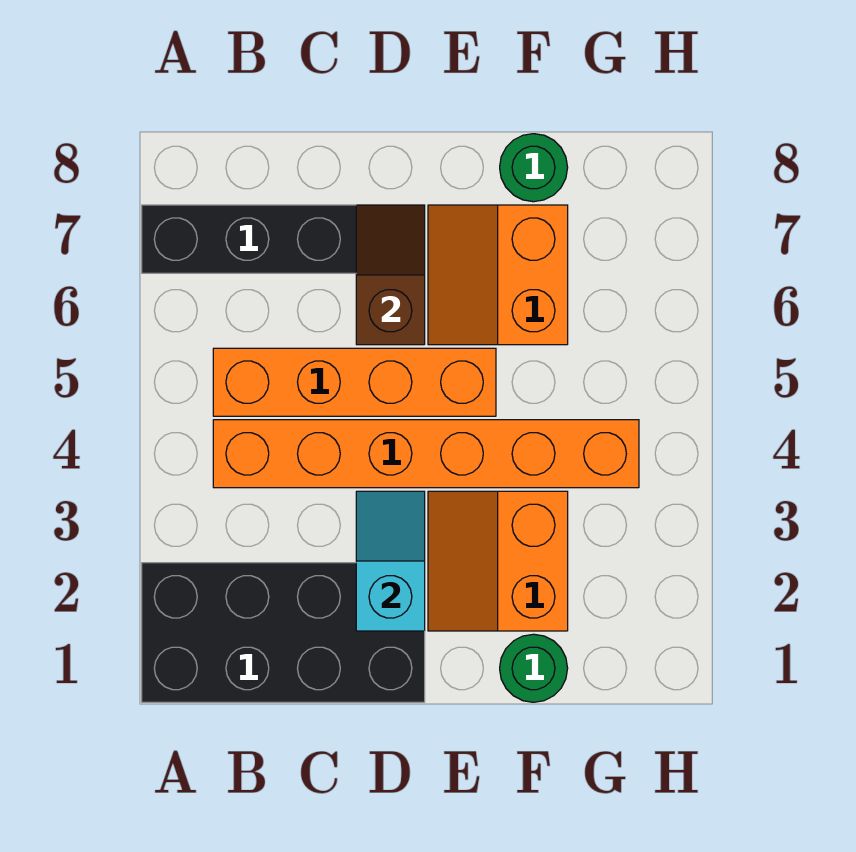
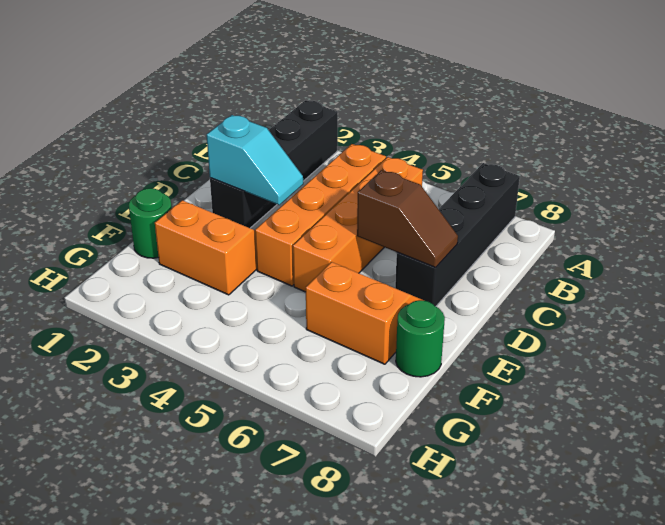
black 2x4 brick [142,563,425,702] -> black 1x4 brick [210,100,338,228]
orange 1x6 brick [213,420,639,488] -> orange 1x4 brick [255,144,386,286]

